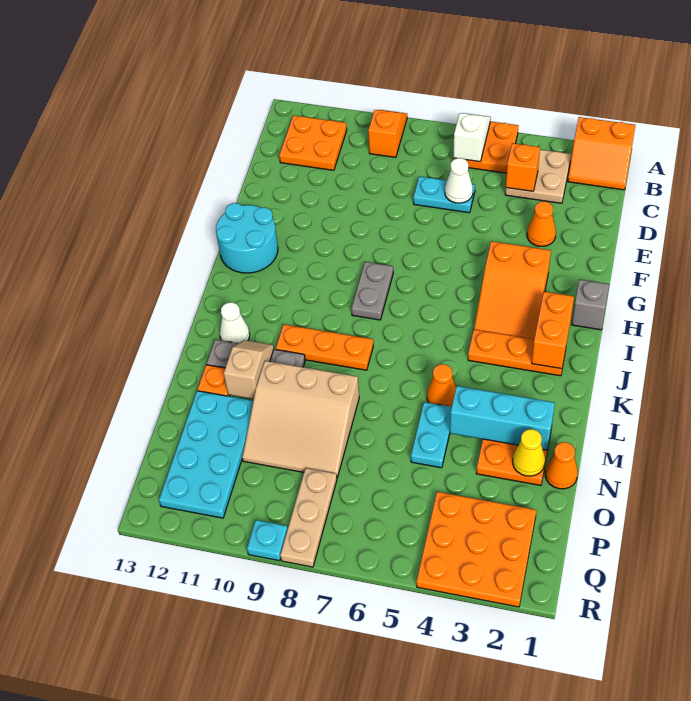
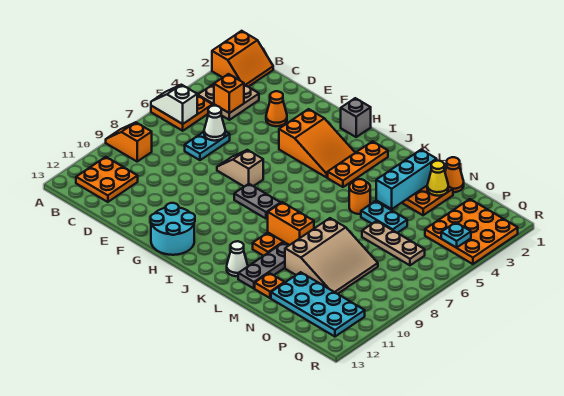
orange 1x2 brick [532,292,574,369] -> orange 1x2 brick moved to [268,202,314,245]
orange 1x1 cone [427,364,456,407] -> orange 1x1 round brick [349,179,370,214]
tan 1x2 slope [224,340,274,399] -> tan 1x2 slope moved to [217,150,263,187]
tan 1x3 plate [280,468,337,567] -> tan 1x3 plate moved to [362,221,425,265]
cyan 1x1 plate [247,520,288,561] -> cyan 1x1 plate moved to [441,222,471,248]

